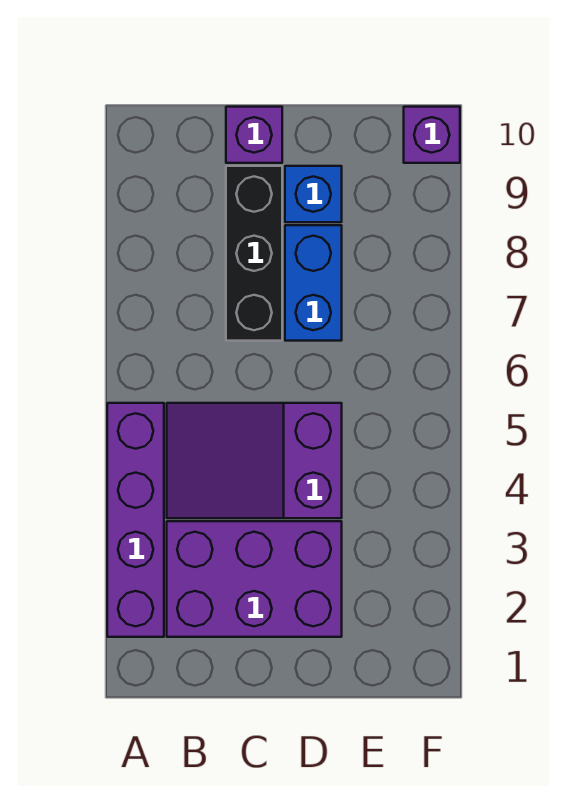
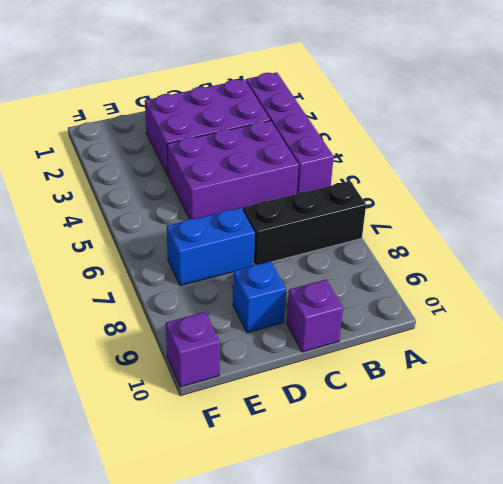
purple 2x3 slope [167,403,342,518] -> purple 2x3 brick [167,121,299,219]
black 1x3 brick [226,166,282,341] -> black 1x3 brick turned to [243,181,366,265]
blue 1x2 brick [285,225,342,341] -> blue 1x2 brick turned to [167,208,255,286]

